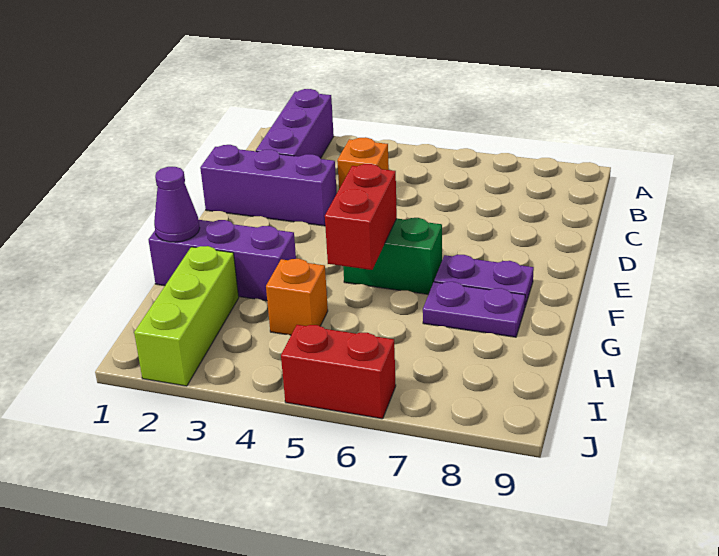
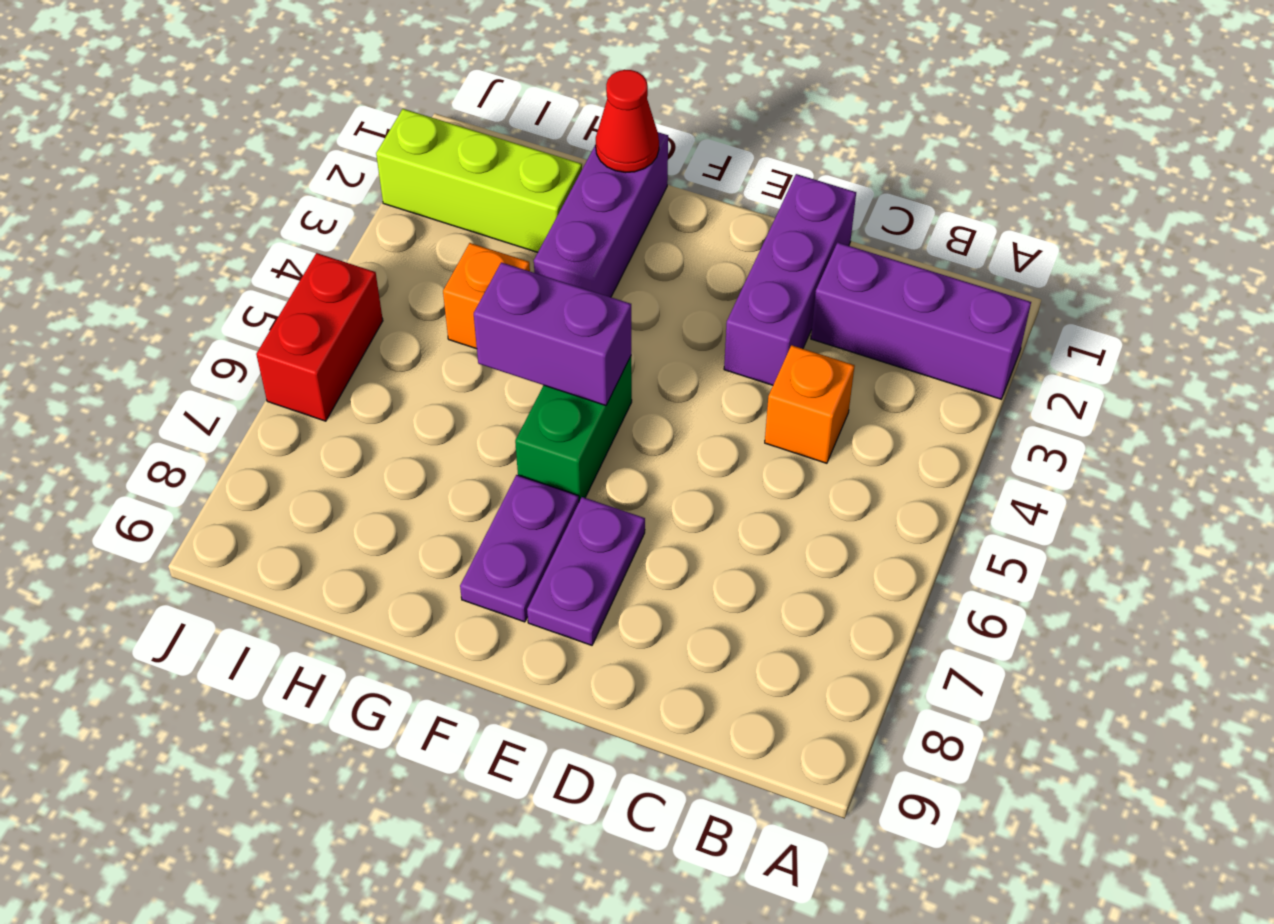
red 1x2 brick [325,164,397,270] -> purple 1x2 brick [474,262,631,406]
purple 1x1 cone [154,167,200,242] -> red 1x1 cone [596,70,659,173]
purple 1x2 plate [423,282,525,337] -> purple 1x2 plate moved to [527,497,645,645]

